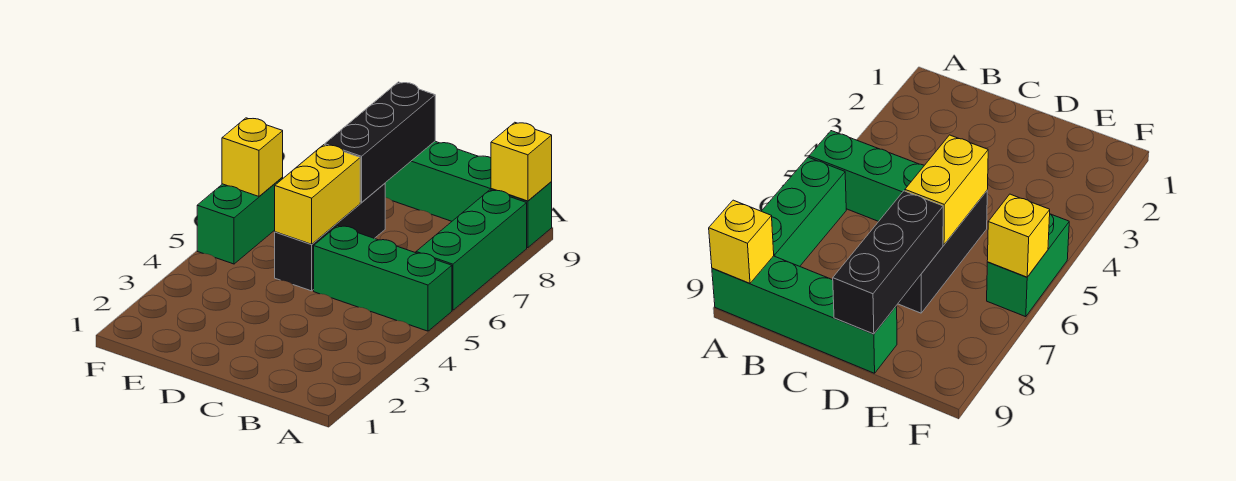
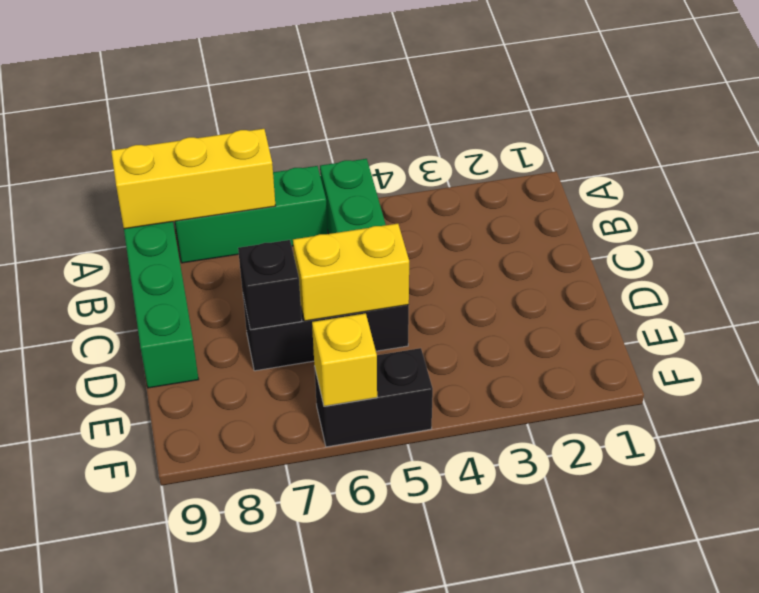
yellow 1x1 brick [491,122,552,201] -> yellow 1x3 brick [111,129,275,229]
black 1x3 brick [325,82,435,202] -> black 1x1 brick [238,240,302,330]
green 1x2 brick [197,177,283,264] -> black 1x2 brick [314,348,433,447]

